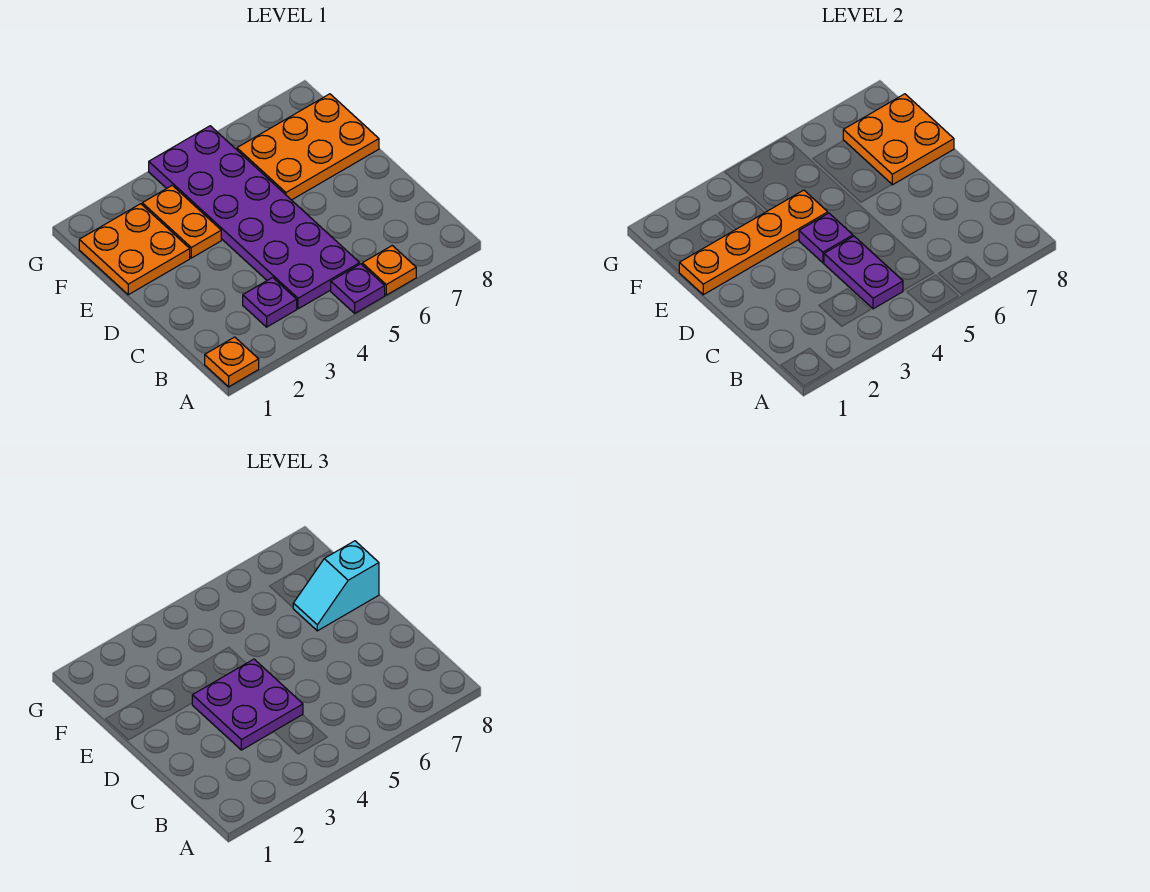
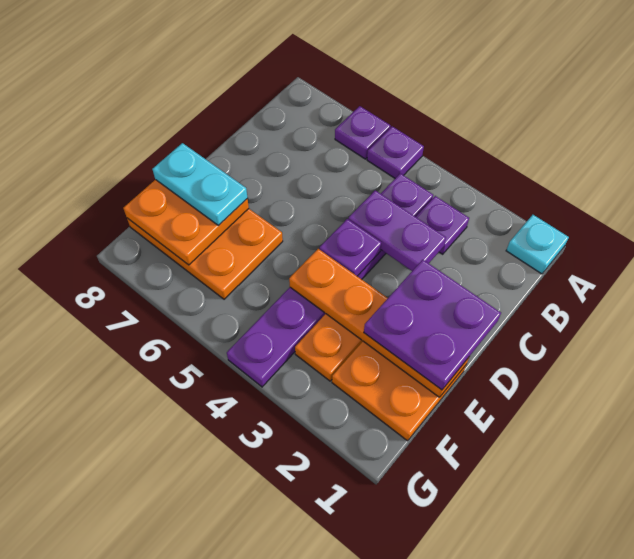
orange 1x1 plate [205,337,259,387] -> cyan 1x1 plate [506,215,569,274]
orange 1x1 plate [362,246,416,295] -> purple 1x1 plate [335,106,390,159]
purple 2x6 plate [149,126,360,309] -> purple 1x6 plate [227,173,433,387]
purple 1x2 plate [824,236,903,309] -> purple 1x2 plate turned to [348,190,446,271]
purple 2x2 plate [192,659,303,750] -> purple 2x2 plate moved to [364,260,501,390]
cyan 1x2 slope [293,541,379,631] -> cyan 1x2 plate [152,143,248,226]

